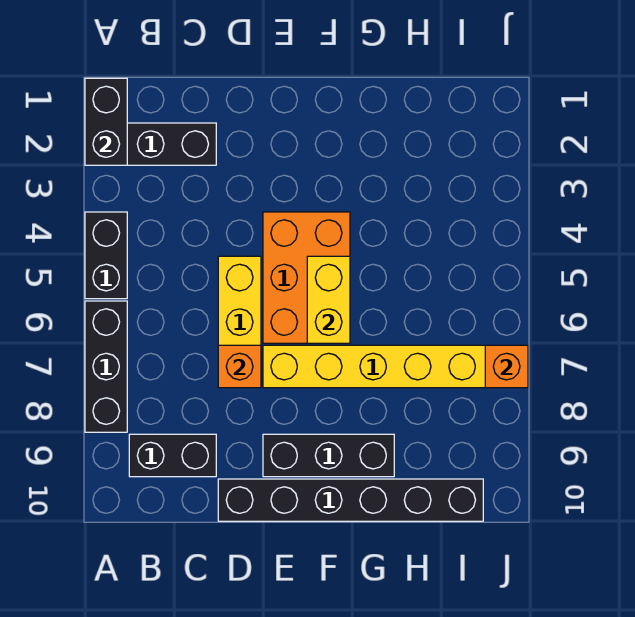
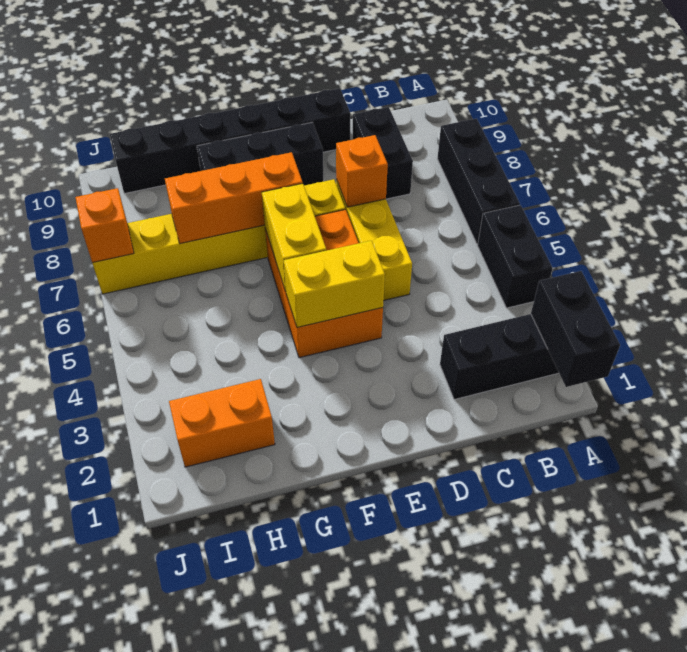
black 1x2 brick [129,434,216,477] -> black 1x2 brick turned to [353,107,413,199]
none -> yellow 1x2 brick [284,241,385,328]
none -> orange 1x3 brick [165,152,303,244]
none -> orange 1x2 brick [169,379,275,467]

